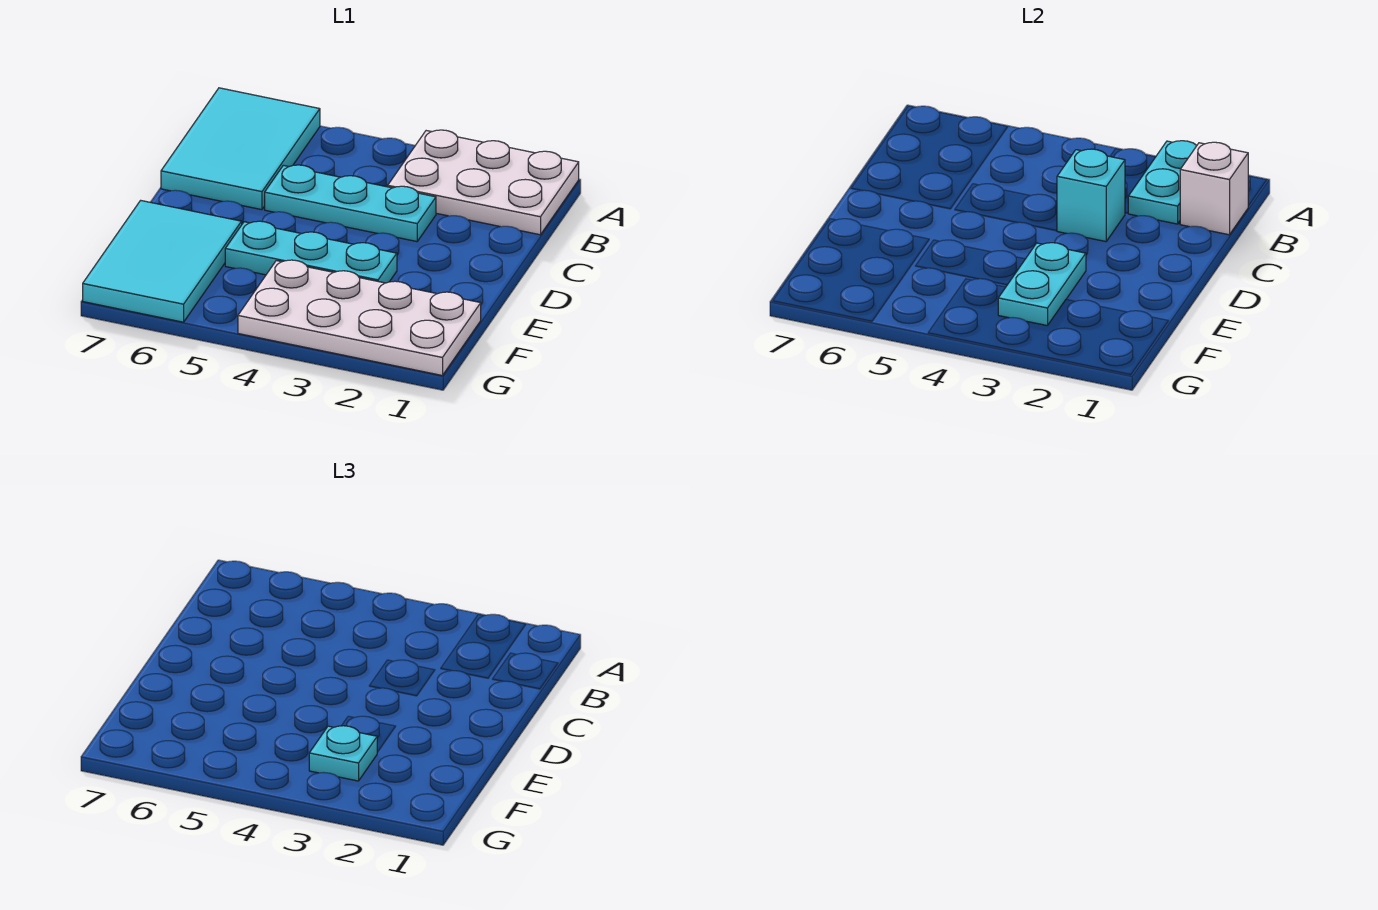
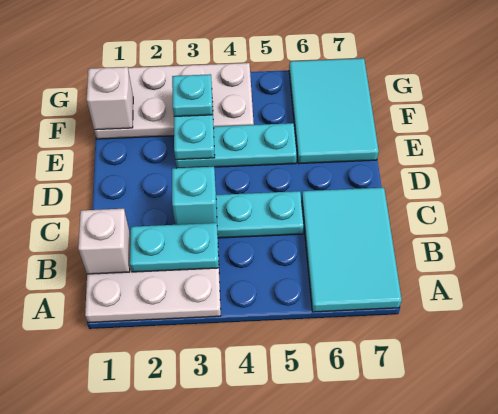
cyan 1x2 plate [1128,141,1197,224] -> cyan 1x2 plate turned to [130,223,219,272]
none -> white 1x1 brick [87,67,133,130]

